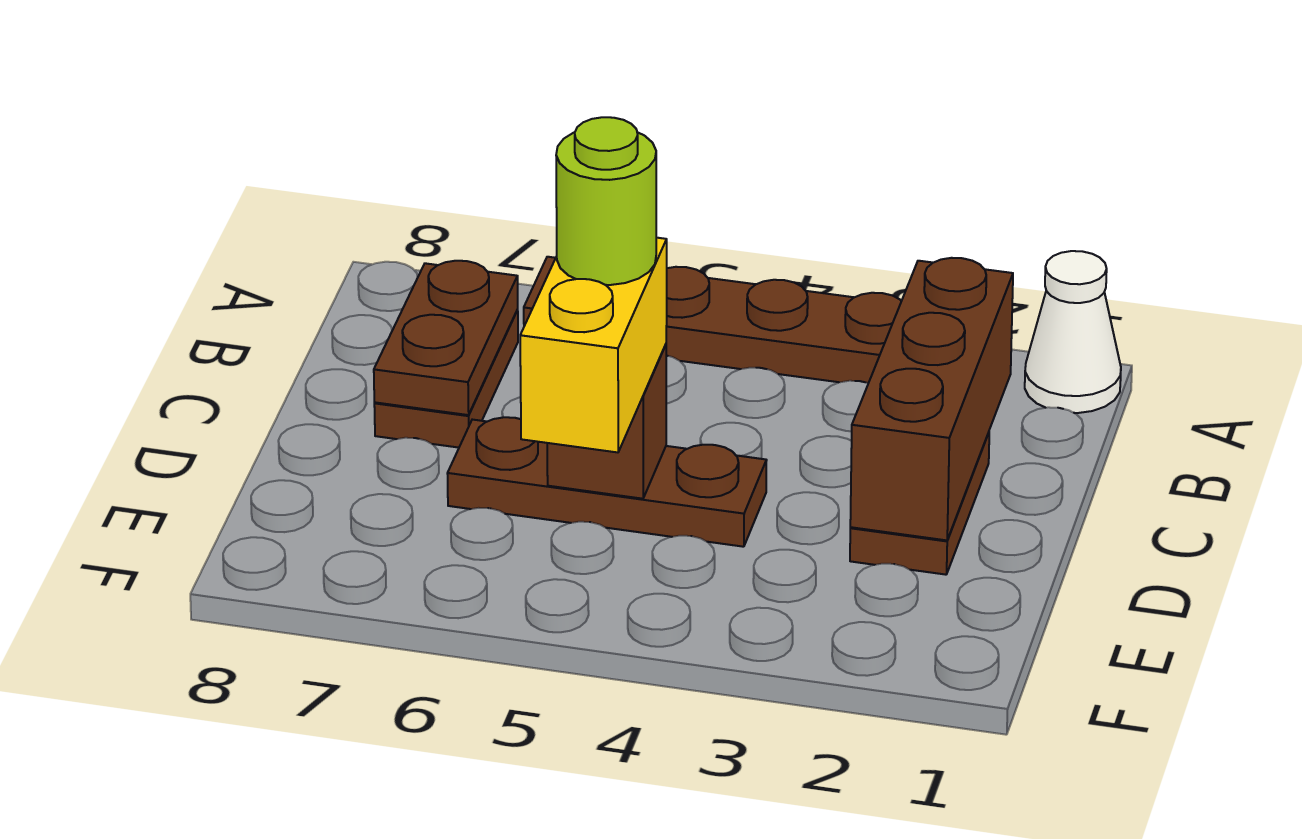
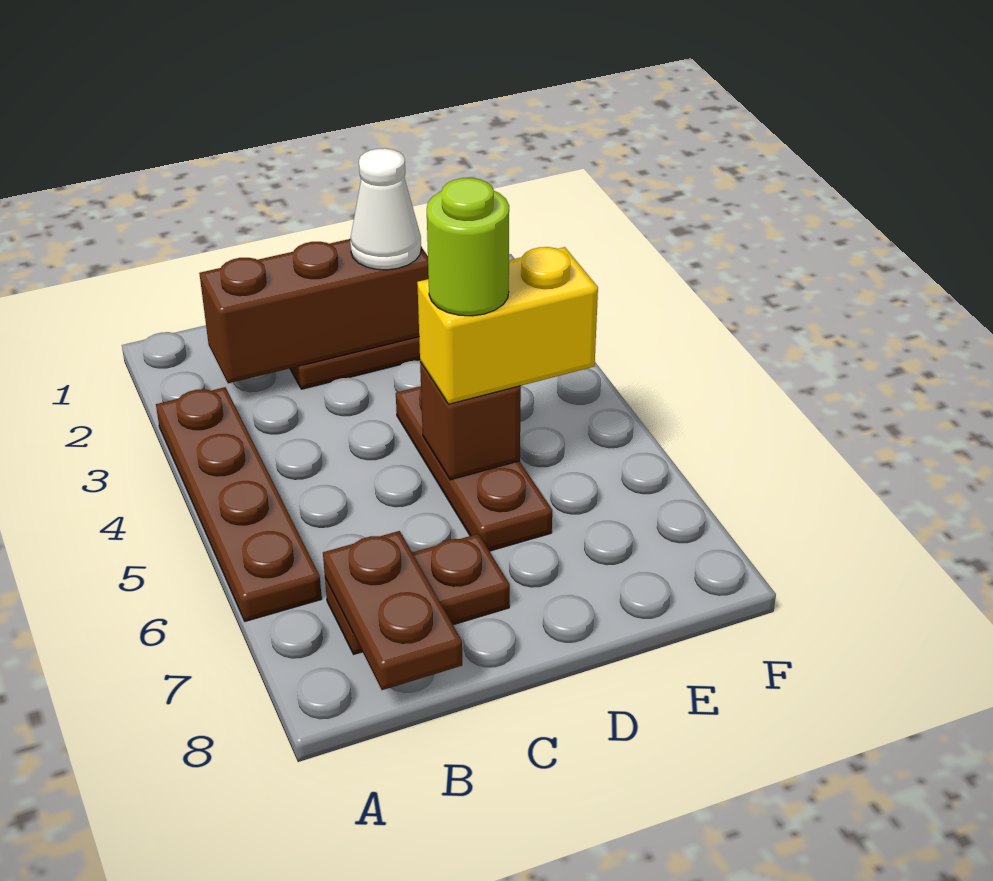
white 1x1 cone [1025,251,1121,413] -> white 1x1 cone moved to [350,148,421,270]
brown 1x2 plate [374,261,518,415] -> brown 1x2 plate turned to [323,531,462,690]

